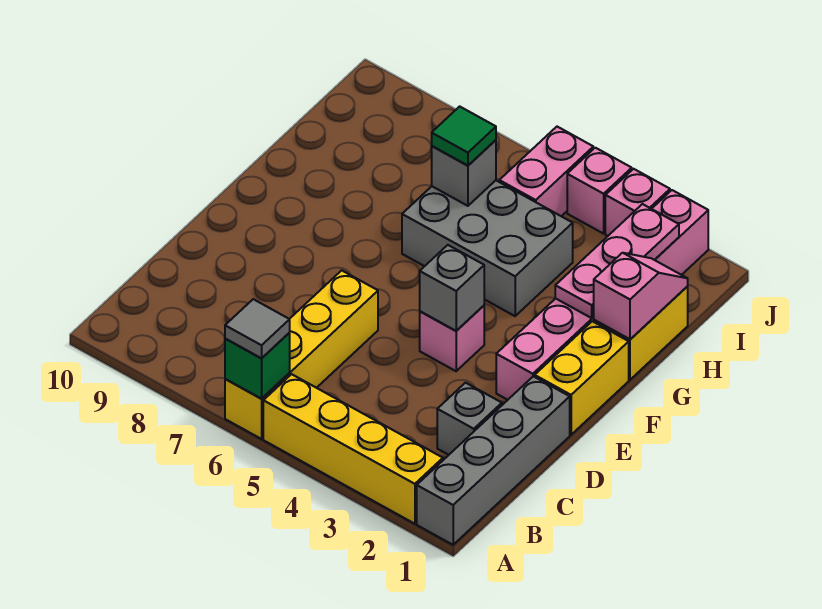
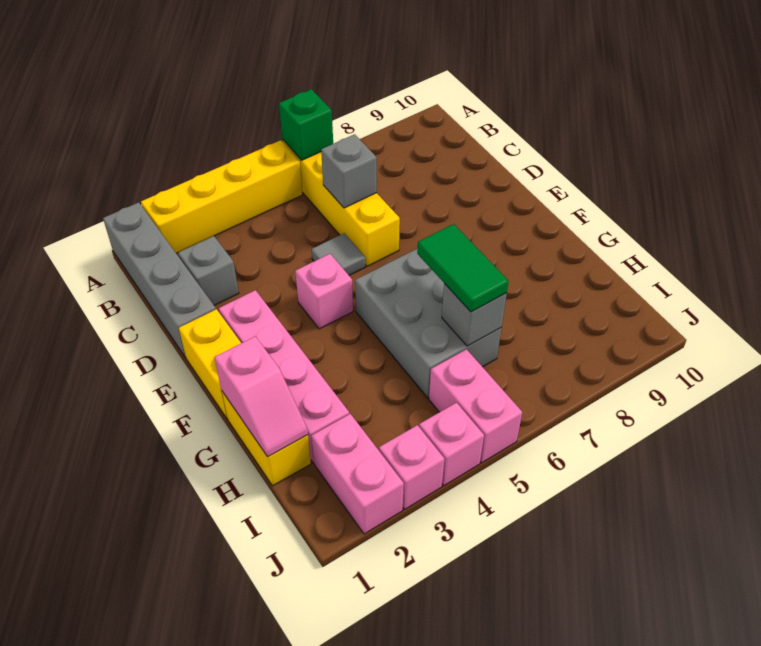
grey 1x1 tile [225,299,290,358] -> grey 1x1 tile moved to [312,233,365,275]
grey 1x1 brick [420,245,484,331] -> grey 1x1 brick moved to [321,134,377,208]
pink 1x3 plate [555,204,679,318] -> none
grey 2x3 brick [402,180,573,316] -> grey 2x3 brick turned to [355,248,502,398]
green 1x1 tile [432,106,496,165] -> green 1x2 tile [417,224,509,312]

